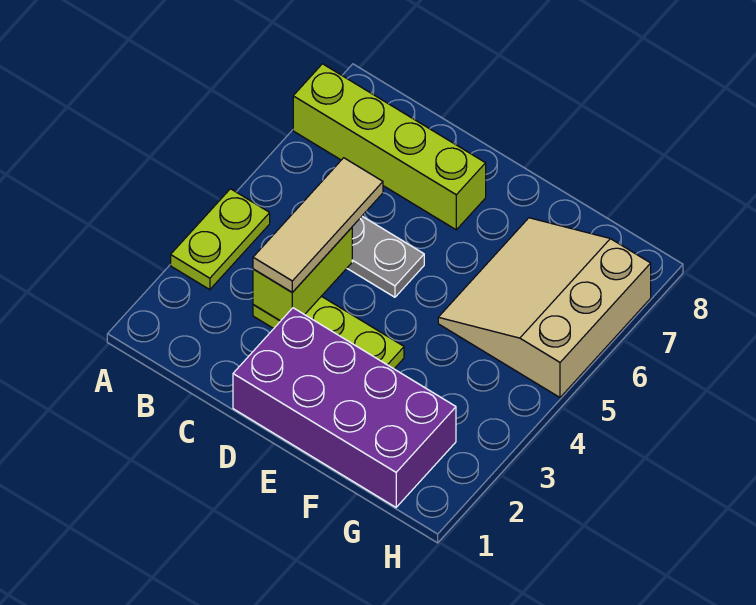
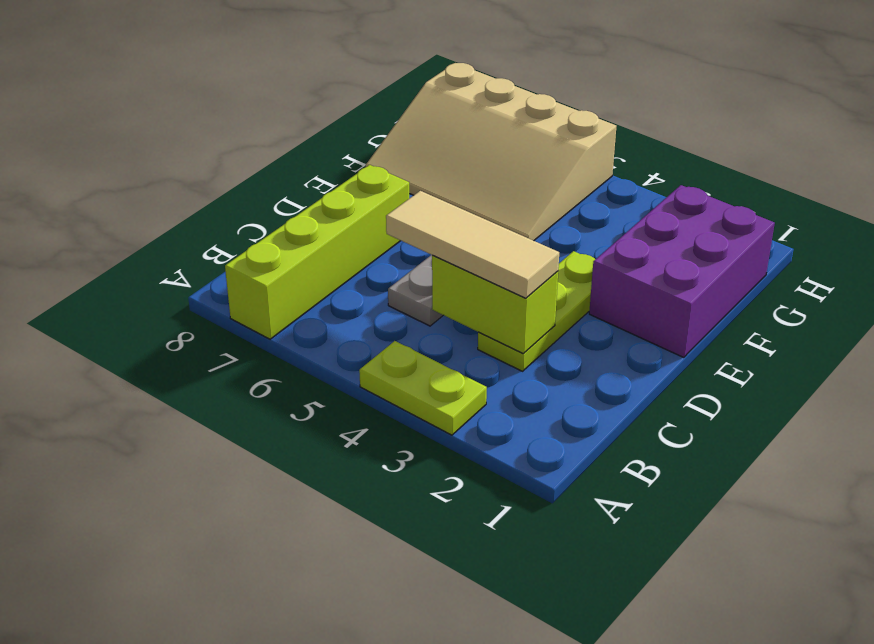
purple 2x4 brick [233,308,456,507] -> purple 2x3 brick [589,185,775,357]
tan 3x3 slope [438,218,651,397] -> tan 3x4 slope [366,63,616,241]

